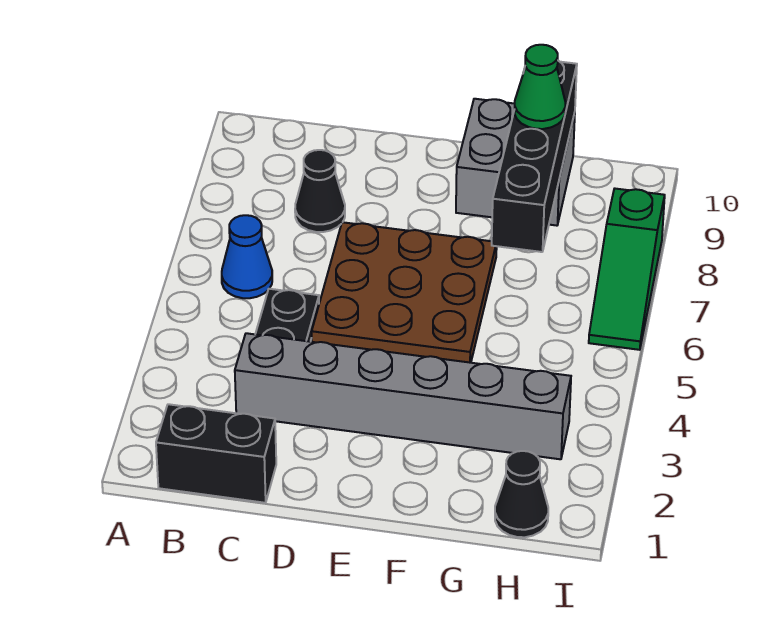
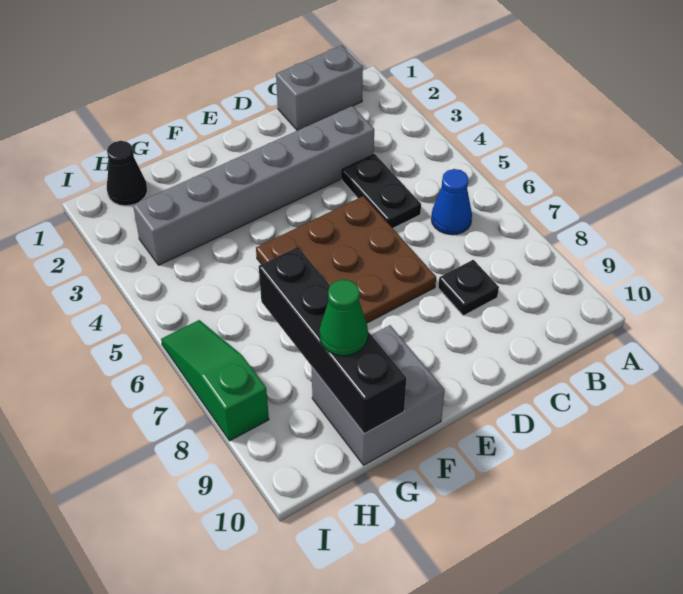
black 1x2 brick [156,404,276,503] -> grey 1x2 brick [276,45,363,130]
black 1x1 cone [295,150,345,232] -> black 1x1 plate [438,260,499,316]

